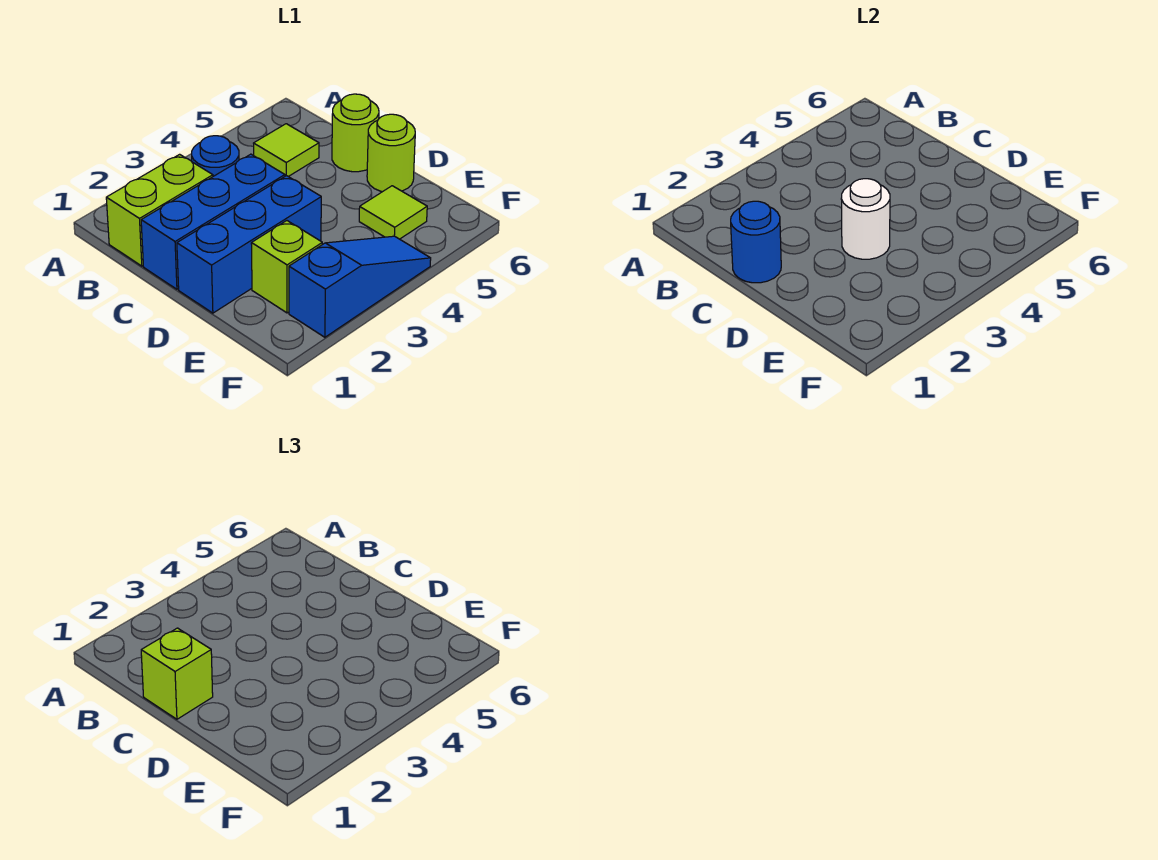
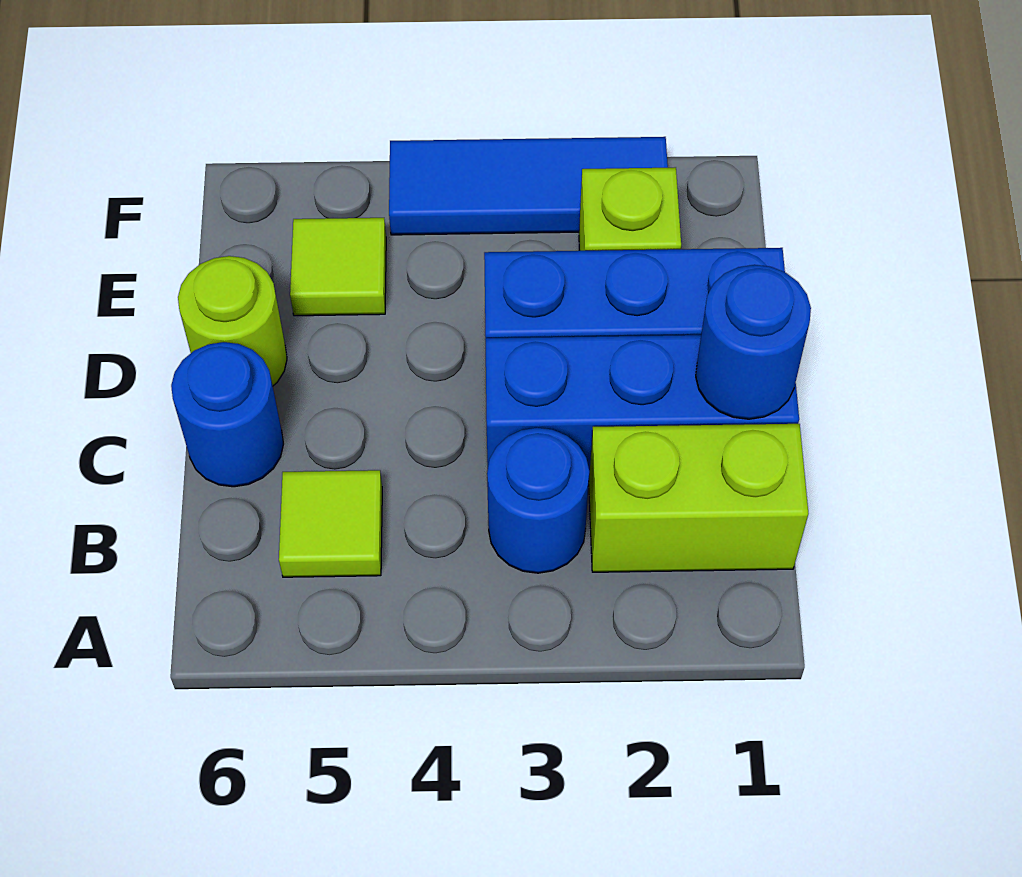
lime 1x1 brick [141,628,213,719] -> none
lime 1x1 round brick [332,94,379,172] -> blue 1x1 round brick [171,342,283,487]
white 1x1 round brick [841,179,890,259] -> none
blue 1x3 slope [289,236,431,337] -> blue 1x3 tile [389,137,668,235]

